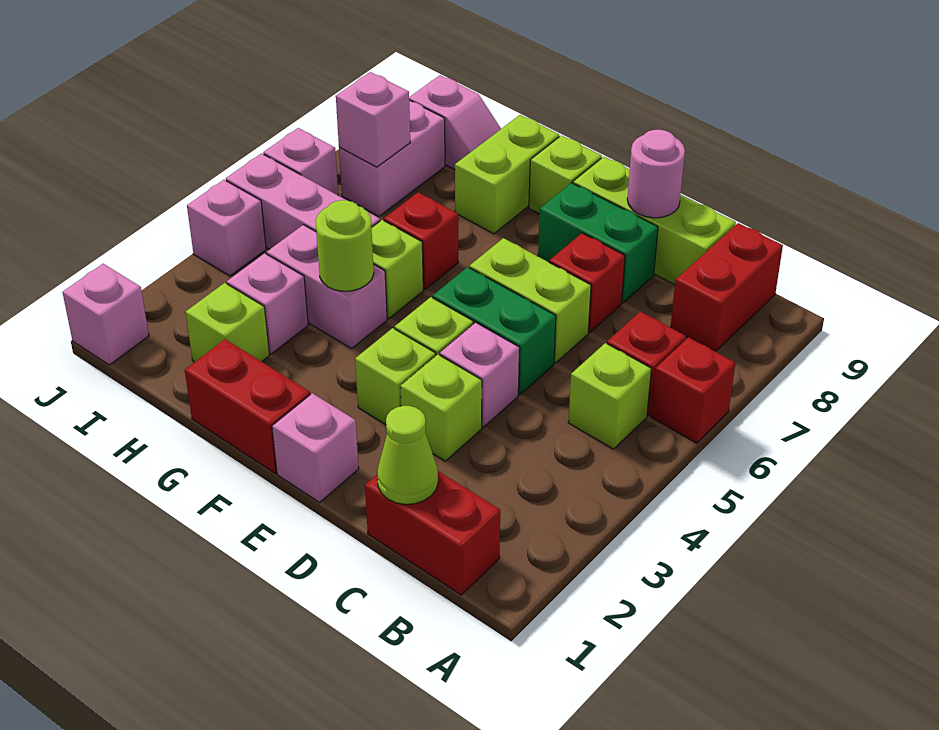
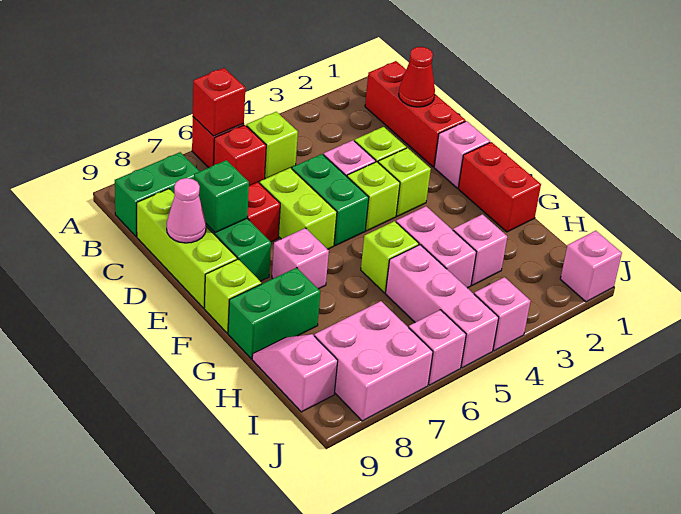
red 1x2 brick [365,471,500,595] -> red 1x3 brick [365,61,466,167]
red 1x2 brick [671,223,783,352] -> green 1x2 brick [115,152,200,236]
lime 1x1 cone [377,406,438,504] -> red 1x1 cone [399,47,435,107]
none -> green 1x1 brick [194,160,249,232]
pink 1x1 round brick [627,130,685,218] -> pink 1x1 cone [167,178,206,243]
lime 1x1 round brick [316,200,374,291] -> none
red 1x1 brick [384,192,458,289] -> red 1x1 brick moved to [193,68,245,136]
lime 1x2 brick [455,115,559,234] -> green 1x2 brick [228,268,320,359]
lime 1x1 brick [185,283,269,362] -> none
pink 1x2 brick [339,100,445,216] -> pink 2x2 brick [314,301,433,421]
pink 1x1 brick [336,72,410,167] -> pink 1x1 brick moved to [272,228,329,289]

